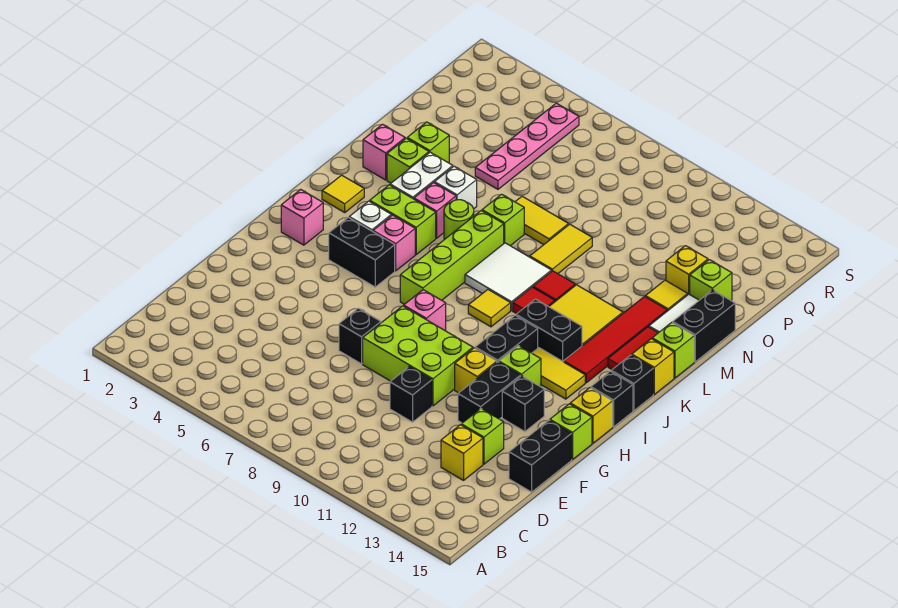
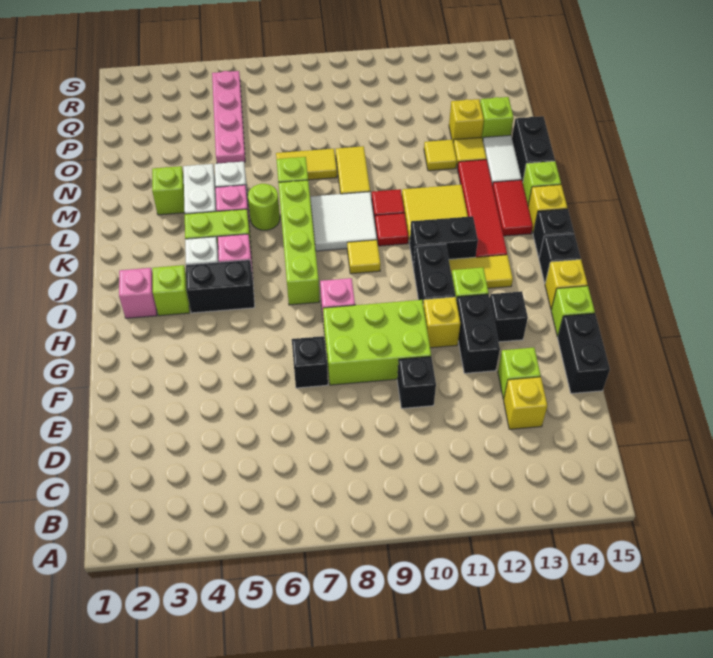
yellow 1x1 tile [322,175,364,212] -> yellow 1x1 tile moved to [424,140,457,171]
pink 1x1 brick [363,124,405,180] -> none
lime 1x1 brick [407,122,449,163] -> lime 1x1 brick moved to [153,265,190,316]

